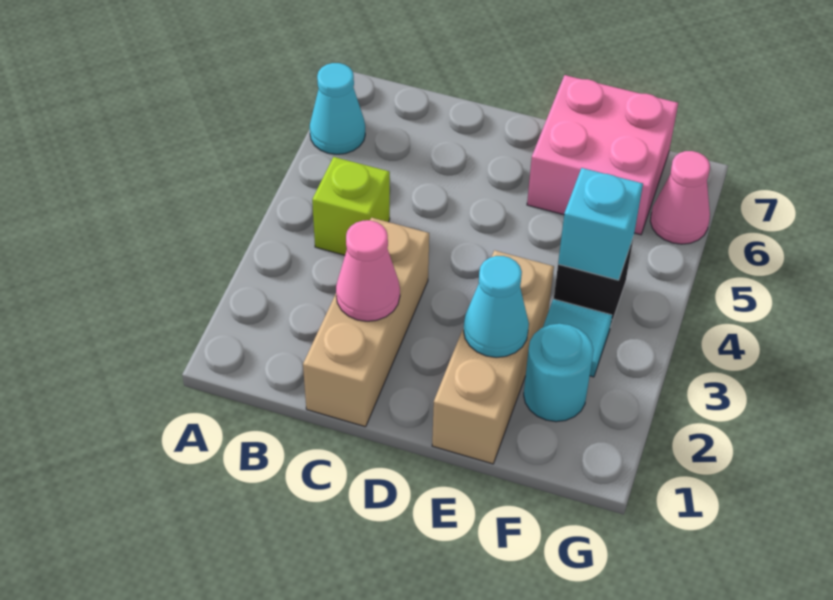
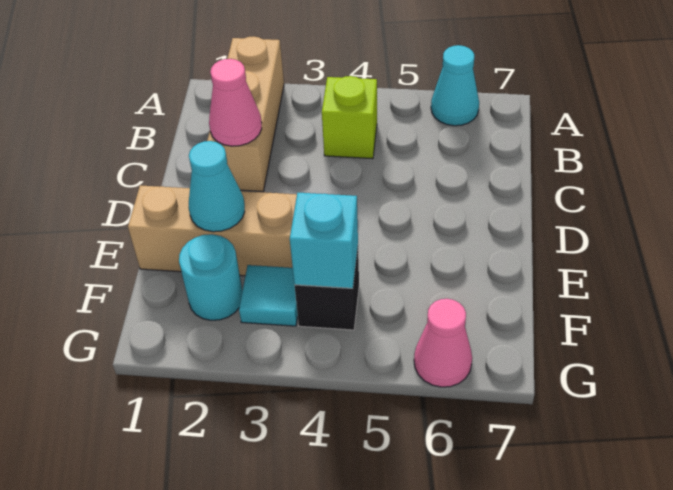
tan 1x3 brick [303,218,429,427] -> tan 1x3 brick turned to [207,36,284,192]
pink 2x2 brick [527,75,678,235] -> none

